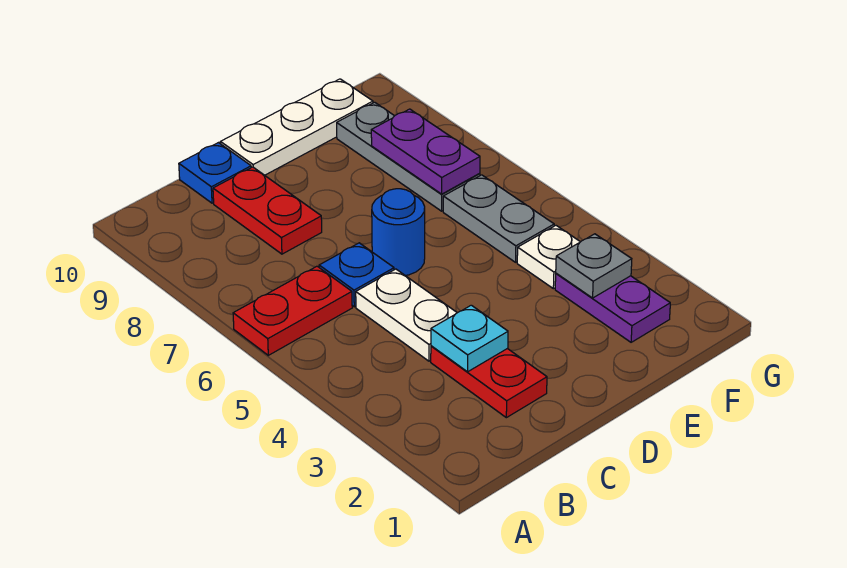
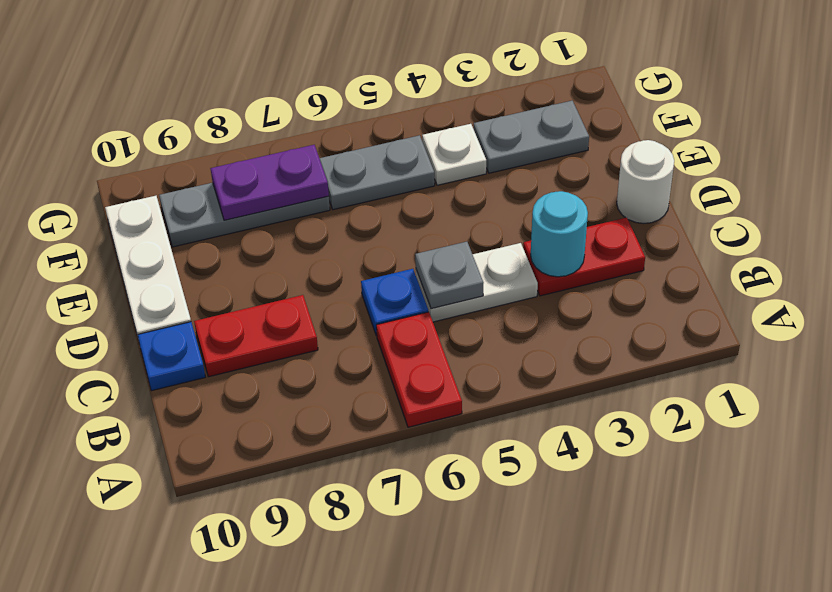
cyan 1x1 plate [431,305,508,372] -> cyan 1x1 round brick [531,191,588,277]
none -> white 1x1 round brick [617,140,674,224]
blue 1x1 round brick [372,189,425,276] -> none
purple 1x2 plate [555,273,670,342] -> grey 1x2 plate [474,101,589,173]
grey 1x1 plate [556,234,632,298] -> grey 1x1 plate moved to [415,242,484,309]

